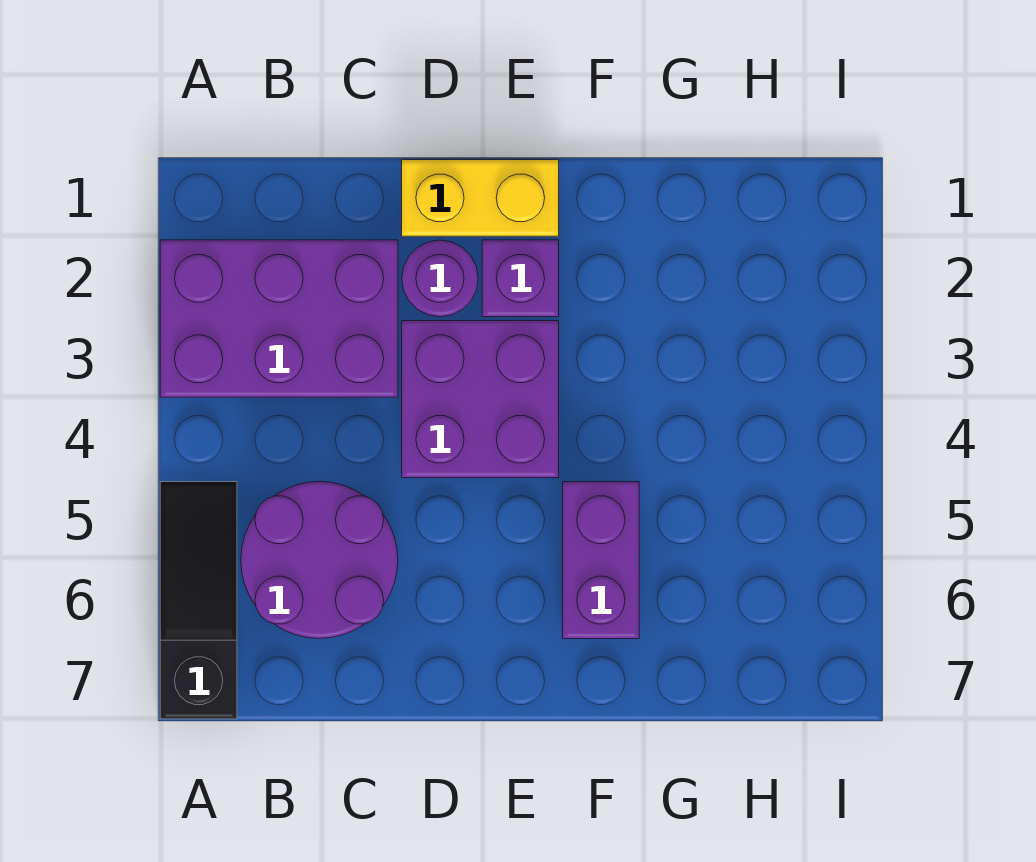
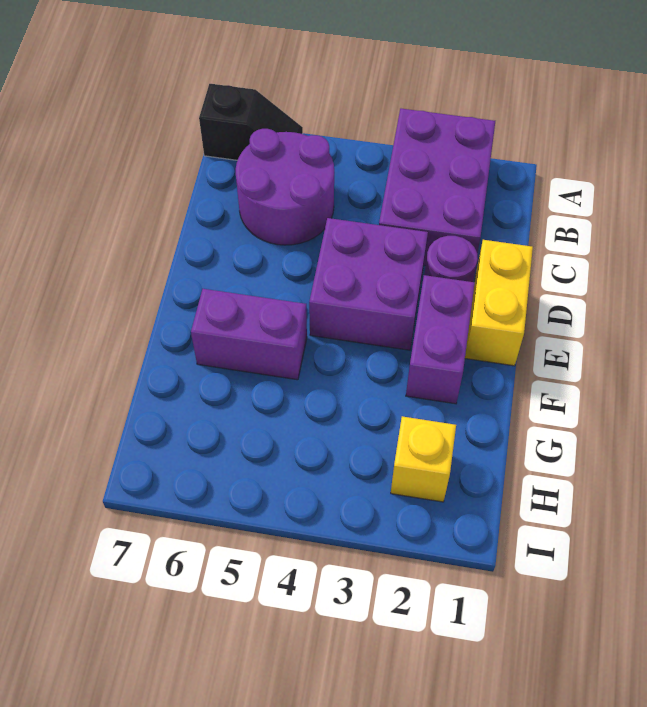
black 1x3 slope [160,482,237,719] -> black 1x2 slope [199,84,303,160]
purple 1x1 brick [482,240,559,317] -> purple 1x2 brick [406,275,475,404]
none -> yellow 1x1 brick [391,416,456,502]

